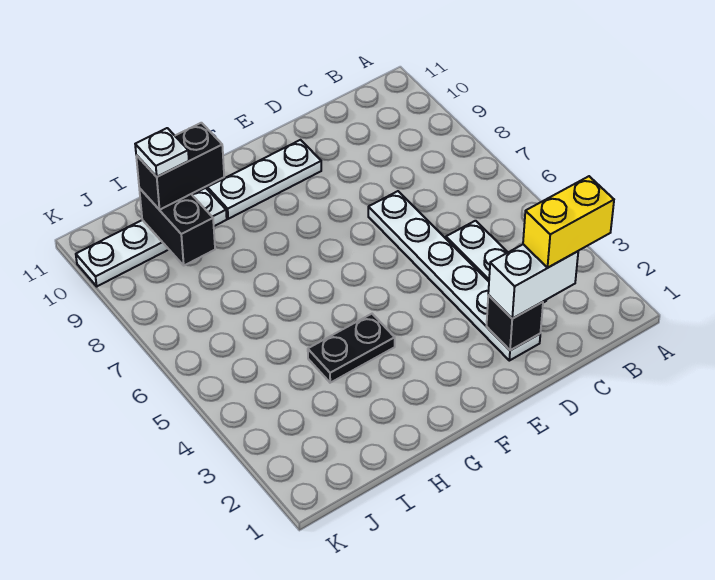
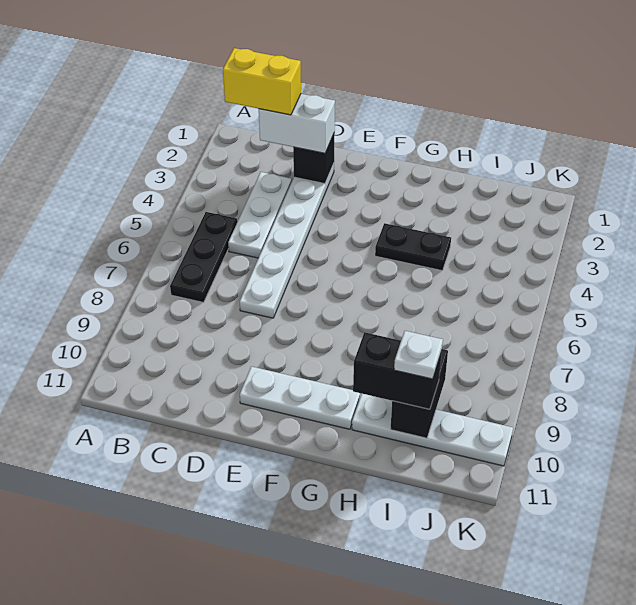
none -> black 1x3 plate [170,212,238,302]

